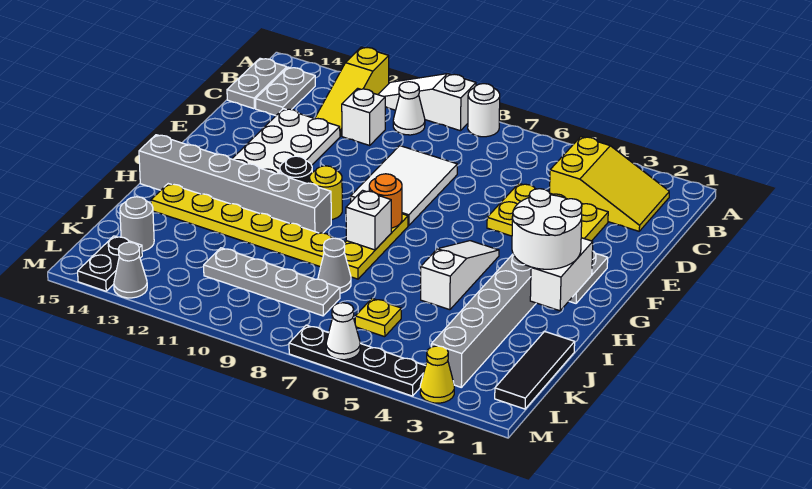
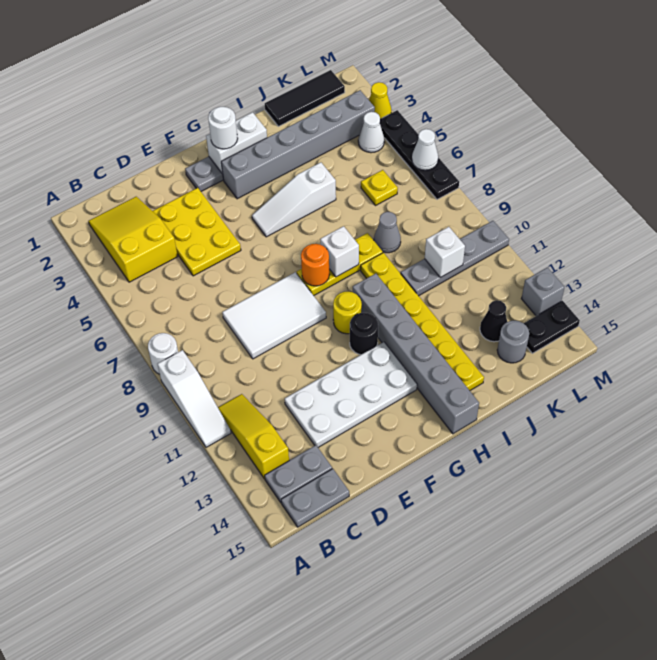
yellow 1x3 slope [315,47,389,136] -> yellow 1x3 slope turned to [218,394,289,479]
white 1x1 cone [393,82,425,135] -> white 1x1 cone moved to [358,112,384,153]
white 1x1 brick [342,88,385,145] -> white 1x1 brick moved to [425,227,465,278]
white 2x2 round brick [512,189,582,269] -> white 1x1 round brick [208,107,238,149]
grey 1x4 plate [204,248,340,316] -> grey 1x4 plate turned to [401,221,509,296]
none -> black 1x1 cone [480,300,507,342]
grey 1x1 cone [114,242,147,298] -> grey 1x1 brick [521,267,565,316]

